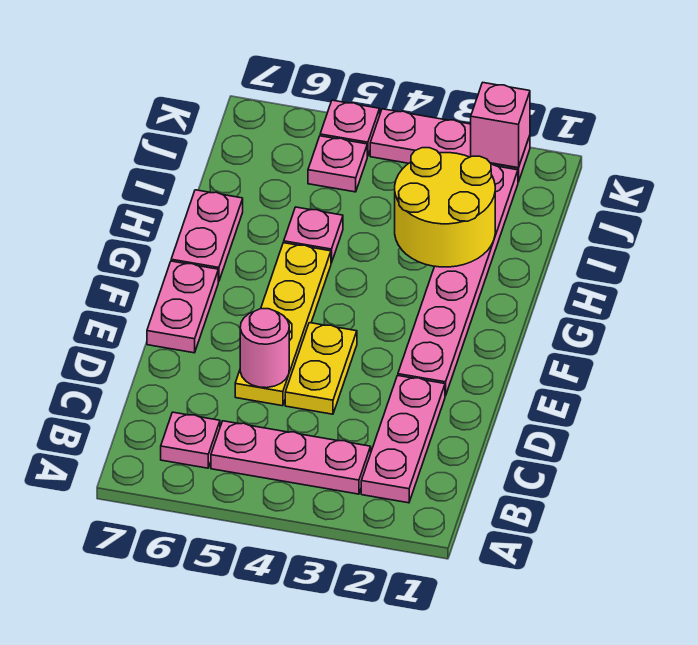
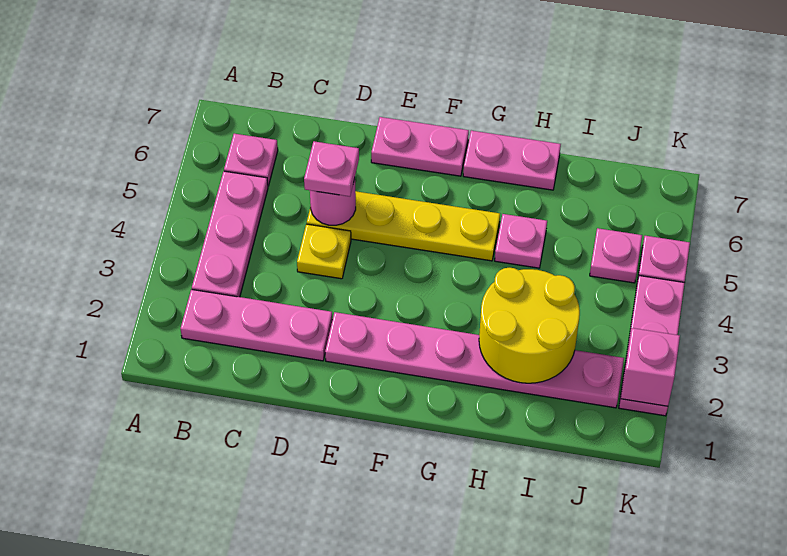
yellow 1x2 plate [285,323,357,414] -> yellow 1x1 plate [297,224,351,279]
none -> pink 1x1 plate [304,141,359,196]

